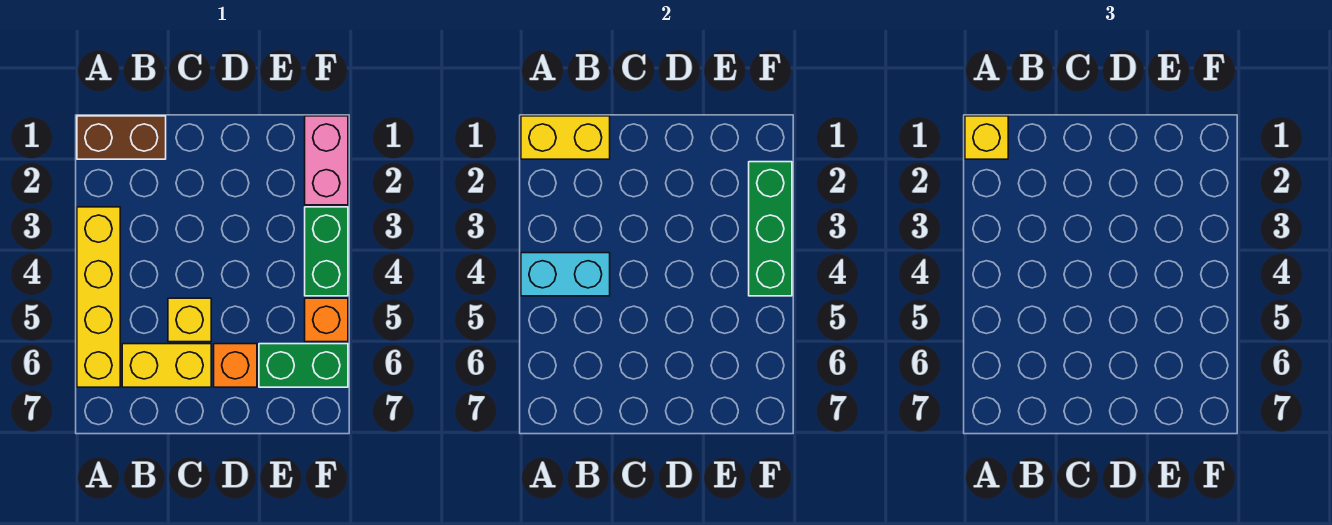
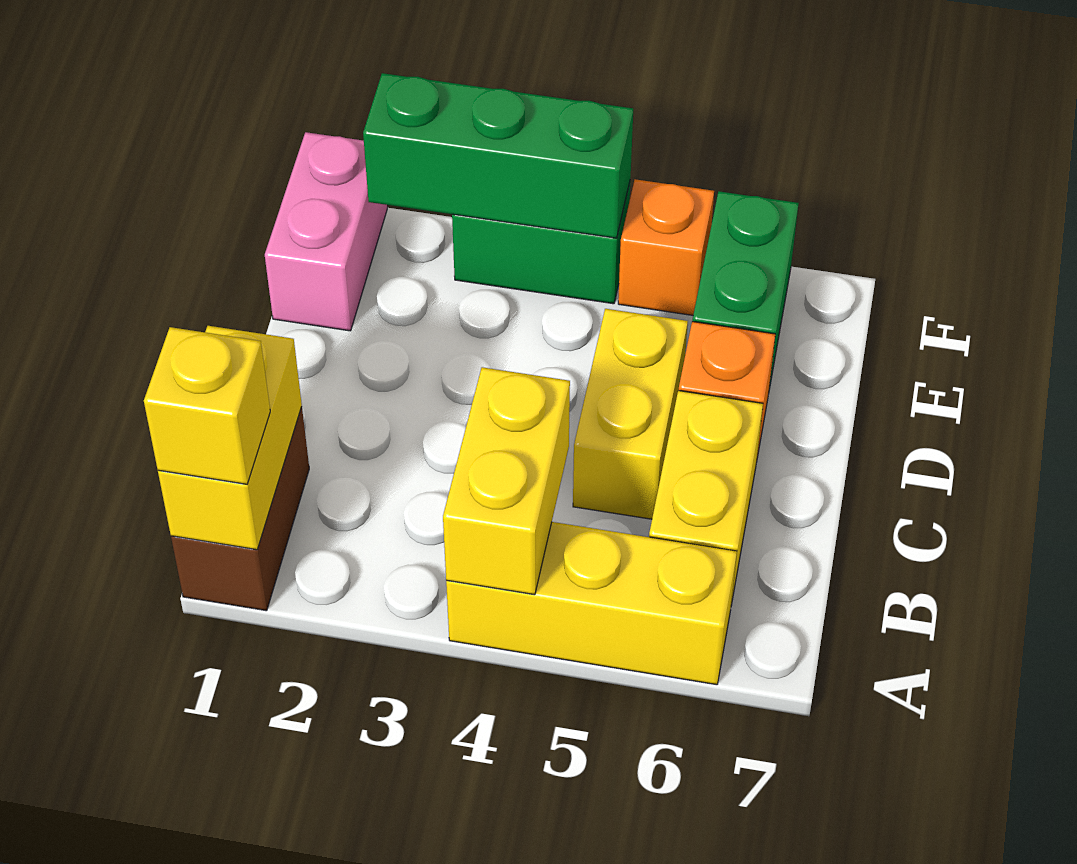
yellow 1x4 brick [77,207,120,387] -> yellow 1x3 brick [446,522,737,685]
cyan 1x2 brick [521,253,610,296] -> yellow 1x2 brick [443,367,570,595]
yellow 1x1 brick [168,298,211,342] -> yellow 1x2 brick [573,309,688,519]
pink 1x2 brick [305,116,348,205] -> pink 1x2 brick turned to [265,132,387,331]

